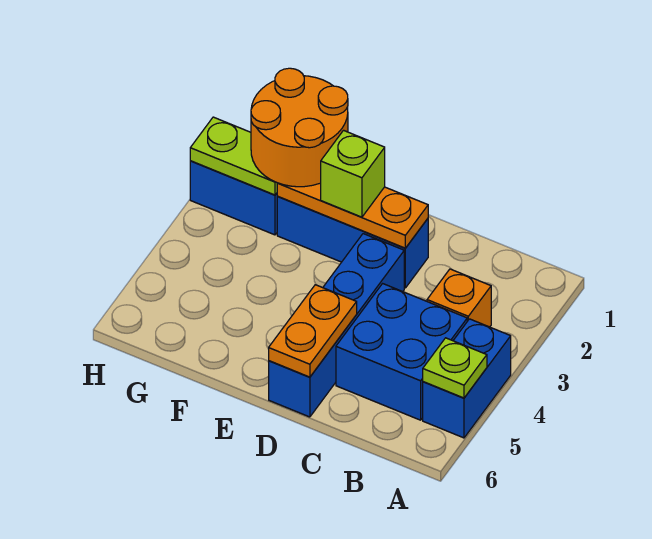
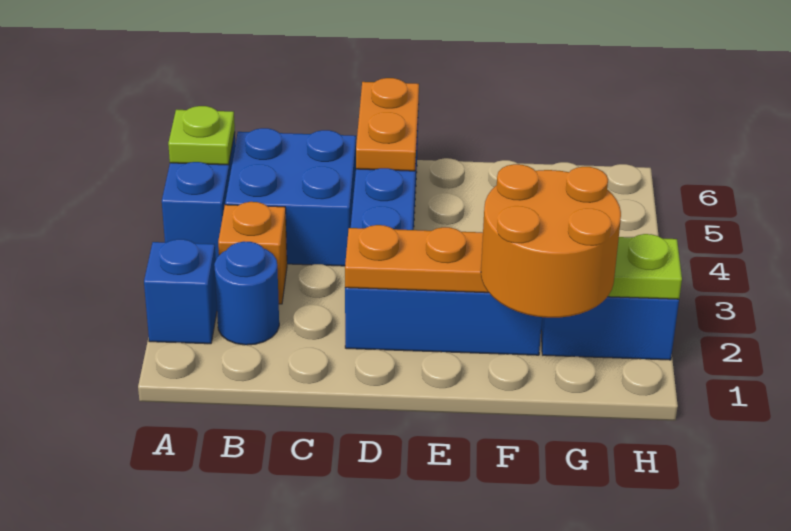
none -> blue 1x1 brick [144,239,217,344]
none -> blue 1x1 round brick [214,242,279,345]
lime 1x1 brick [321,130,385,217] -> none

